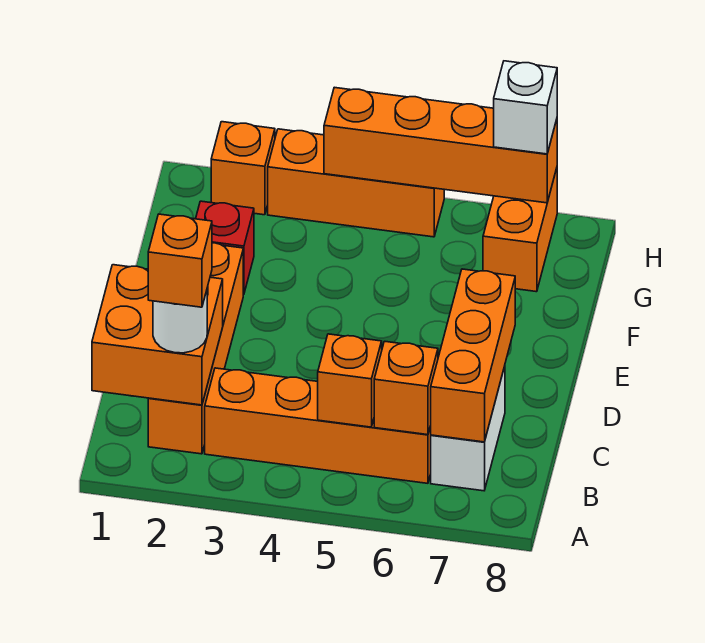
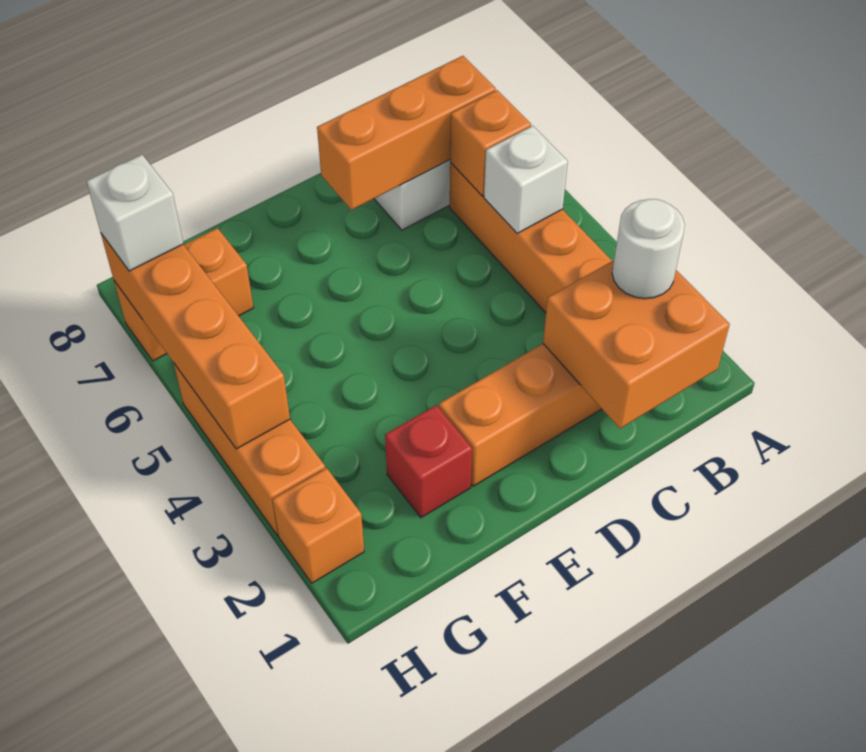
orange 1x1 brick [148,214,212,307] -> none
orange 1x1 brick [318,334,382,427] -> white 1x1 brick [484,126,568,233]

